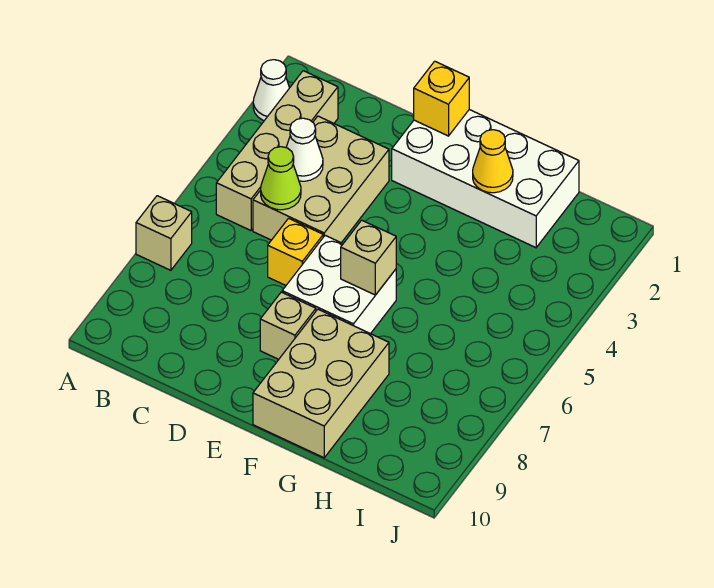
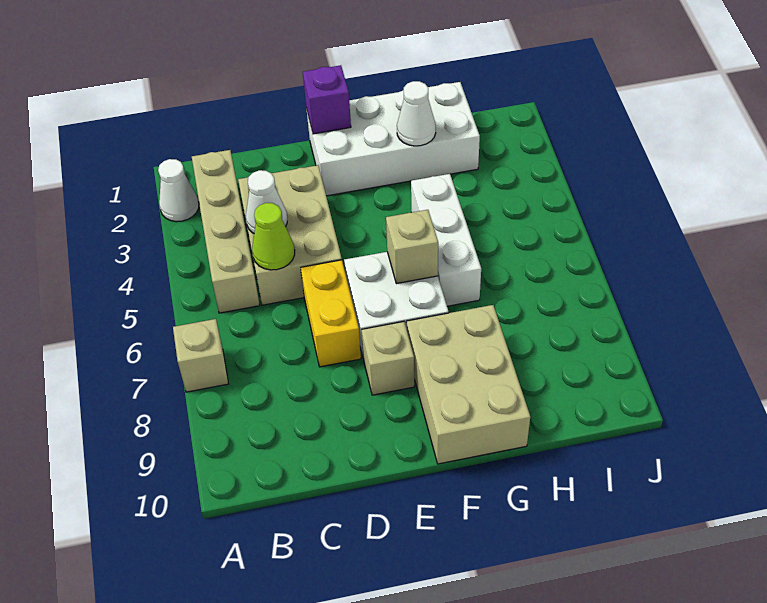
yellow 1x1 brick [268,218,323,285] -> yellow 1x2 brick [301,260,361,367]
yellow 1x1 brick [414,61,469,136] -> purple 1x1 brick [303,65,351,134]
yellow 1x1 cone [473,130,513,193] -> white 1x1 cone [397,81,436,146]
none -> white 1x3 brick [411,174,481,306]

